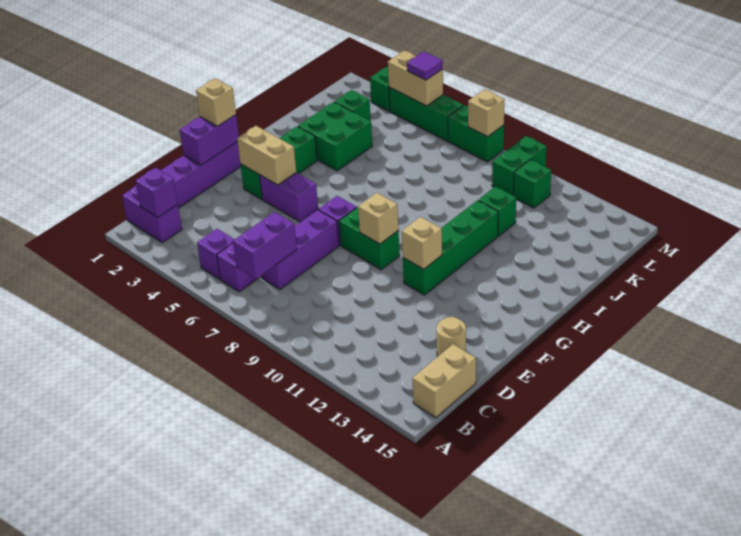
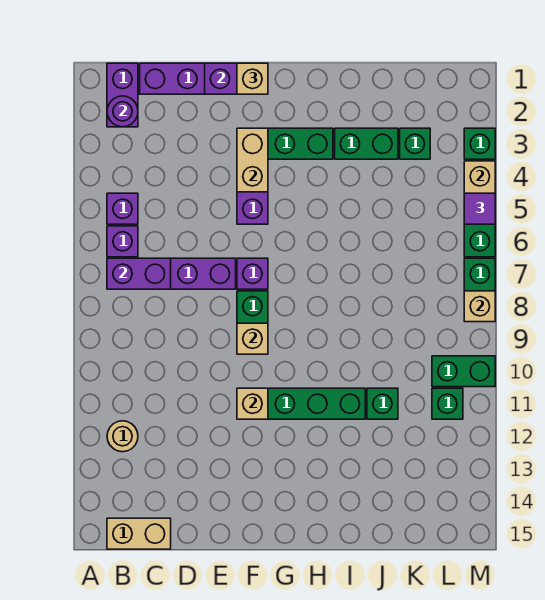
purple 1x1 brick [136,168,178,217] -> purple 1x1 round brick [107,96,138,127]
tan 1x1 round brick [437,317,466,356] -> tan 1x1 round brick moved to [107,421,138,452]
green 2x2 brick [298,102,372,171] -> green 1x2 brick [335,128,398,159]

